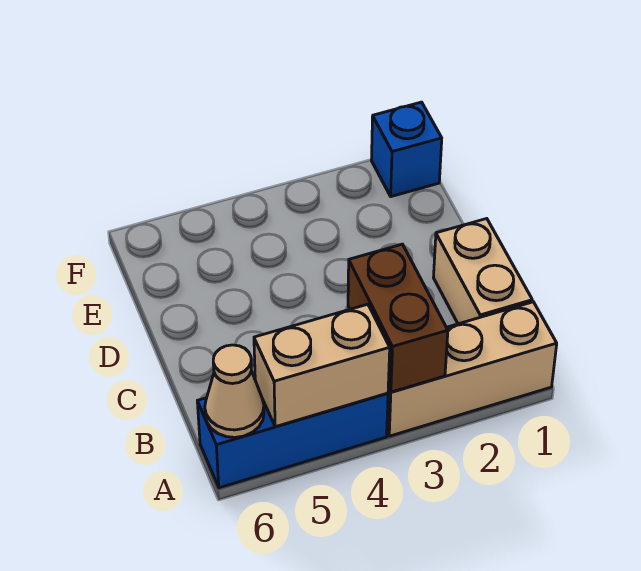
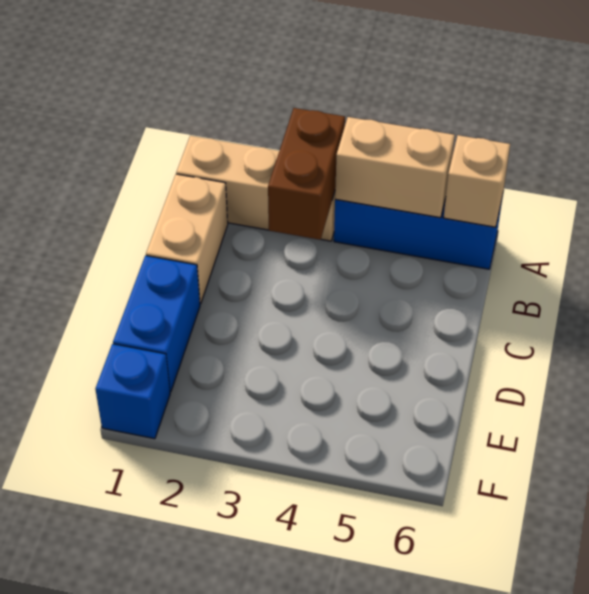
tan 1x1 cone [205,345,264,437] -> tan 1x1 brick [444,135,510,228]
none -> blue 1x2 brick [113,256,200,392]

